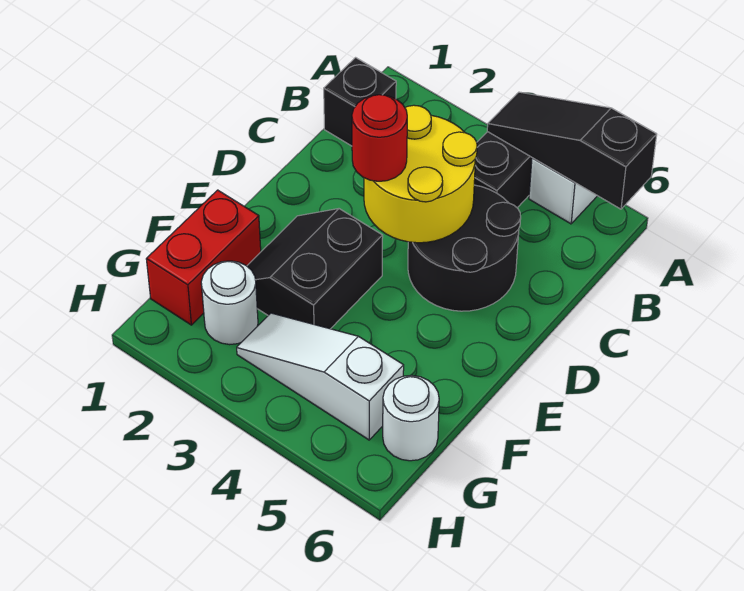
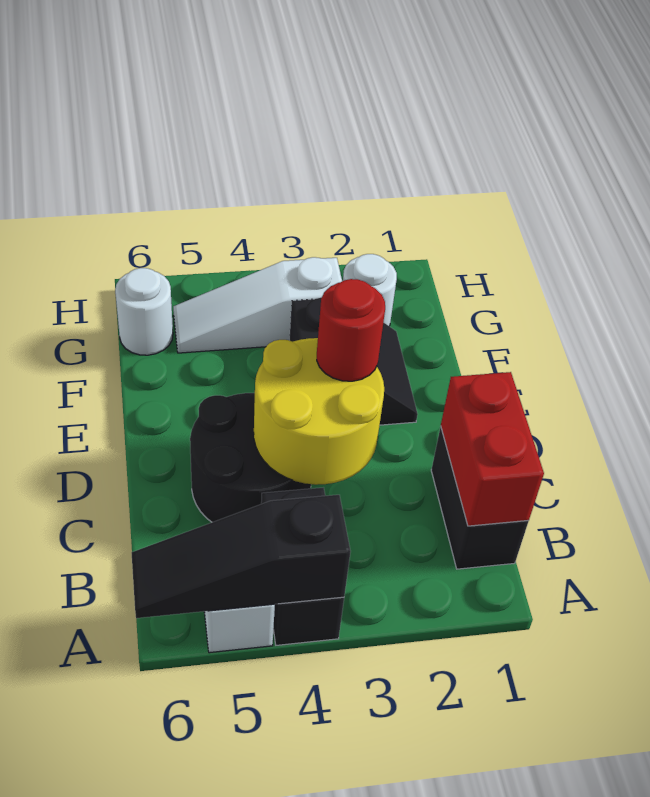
black 1x3 slope [487,92,657,209] -> black 1x3 slope turned to [132,495,351,618]
black 1x1 brick [324,58,396,146] -> black 1x2 brick [431,426,529,569]
red 1x2 brick [146,190,261,325] -> red 1x2 brick moved to [441,372,544,526]
white 1x3 slope [237,313,404,440] -> white 1x3 slope turned to [173,257,342,353]

